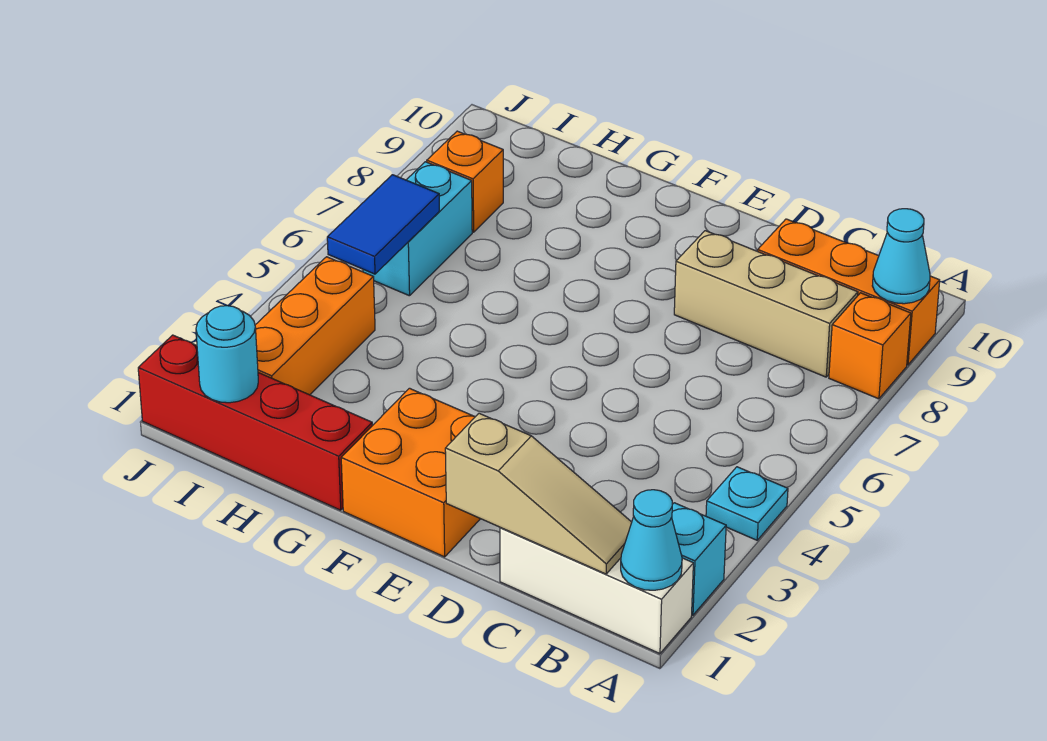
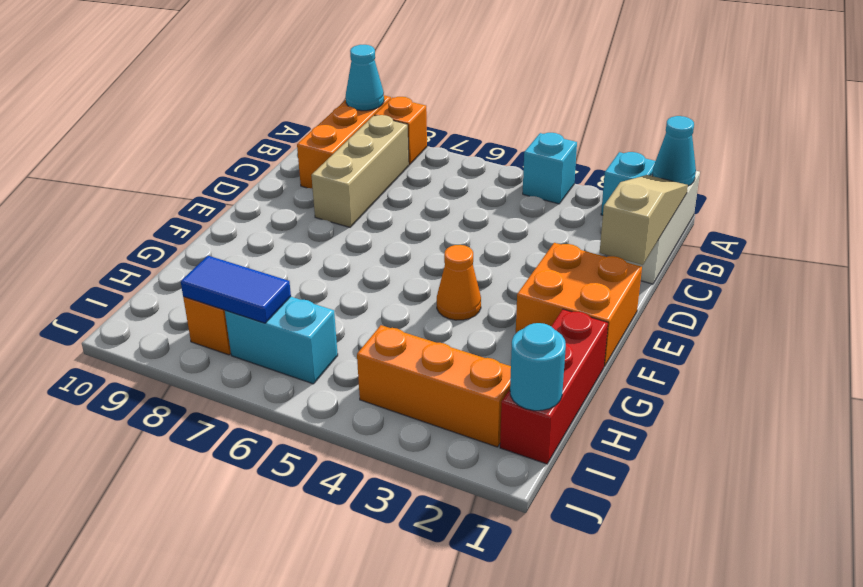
cyan 1x1 plate [706,467,788,540] -> cyan 1x1 brick [523,133,577,204]
none -> orange 1x1 cone [437,245,481,320]
red 1x4 brick [138,335,372,510] -> red 1x3 brick [500,309,608,464]
blue 1x2 tile [327,175,439,274] -> blue 1x2 tile moved to [181,256,291,323]

